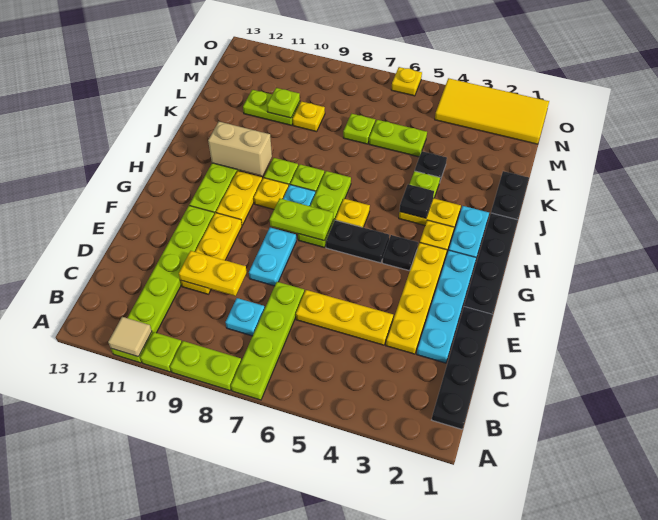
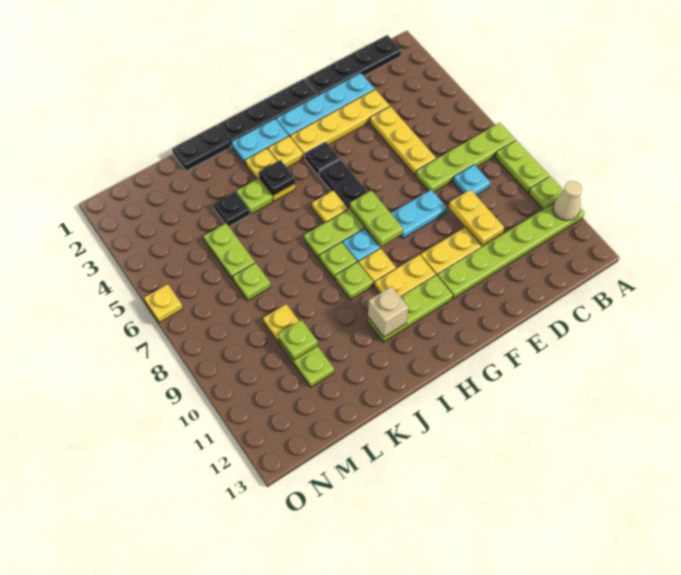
tan 1x1 tile [108,317,152,357] -> tan 1x1 cone [553,181,582,221]
tan 1x2 brick [208,122,272,176] -> tan 1x1 brick [368,287,408,337]
yellow 2x4 tile [435,78,549,144] -> none

